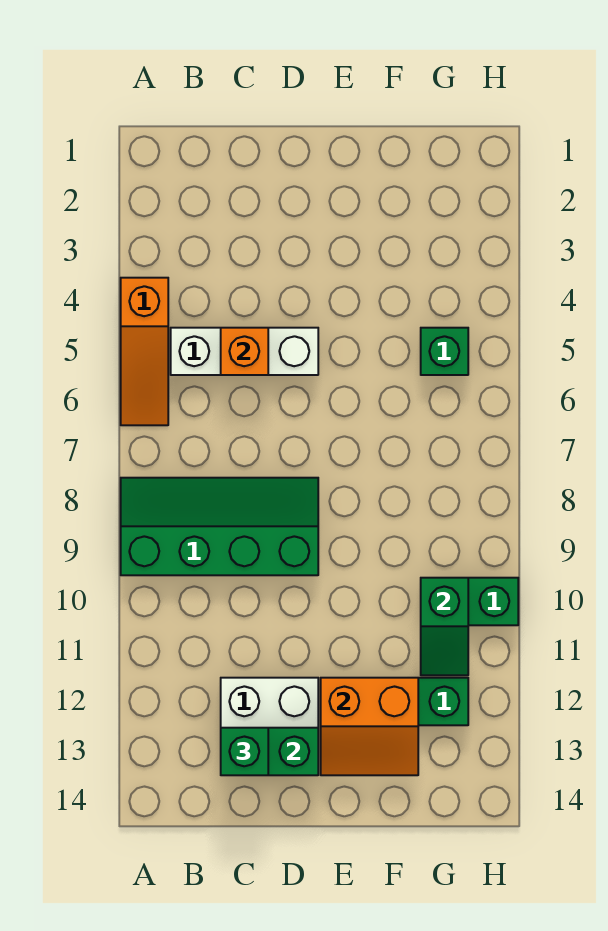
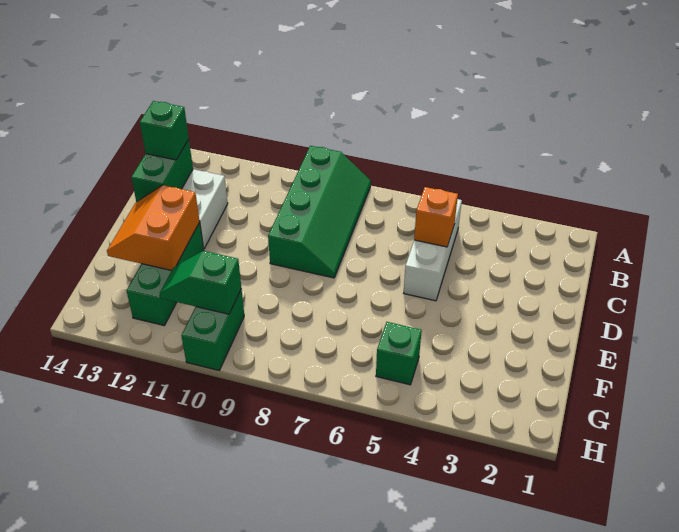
orange 1x3 slope [121,278,168,425] -> none

